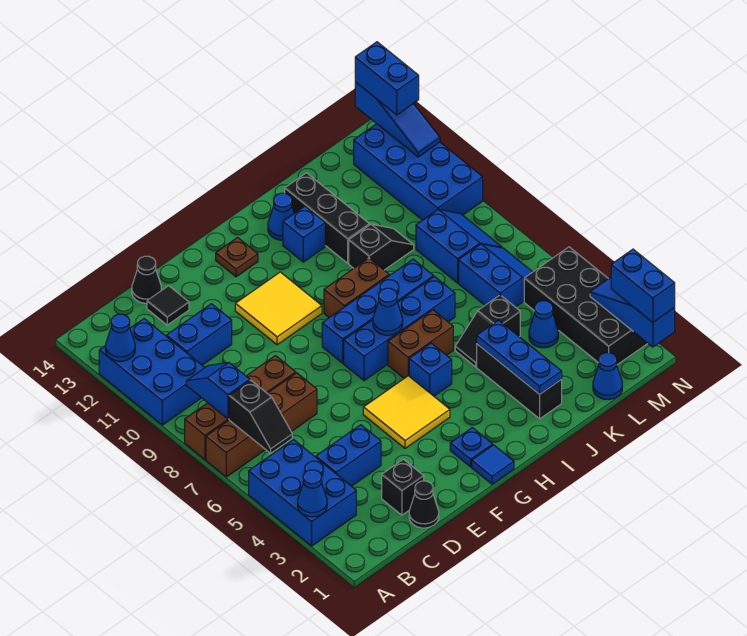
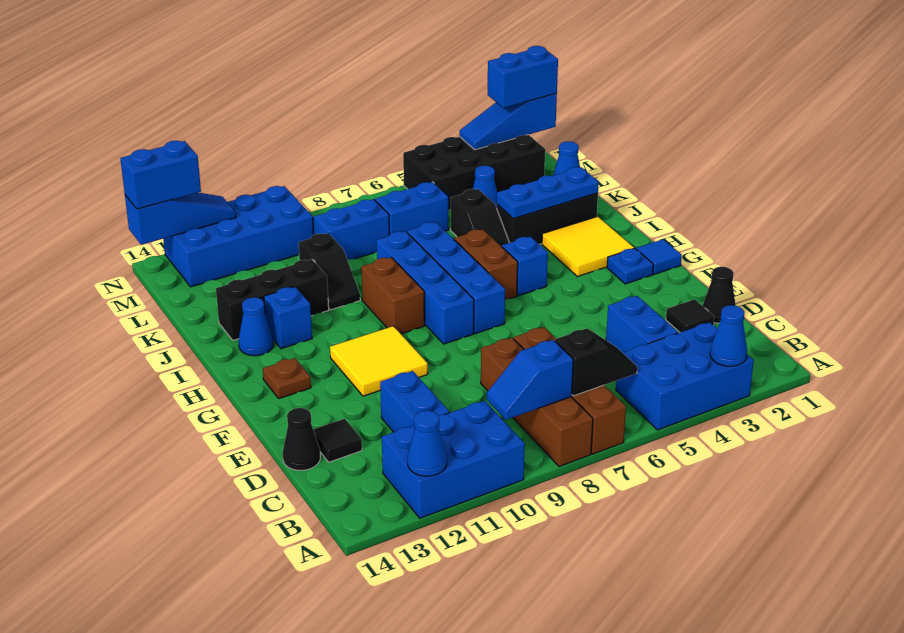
black 1x1 brick [382,459,424,515] -> black 1x1 tile [666,299,715,332]
yellow 2x2 tile [363,376,450,448] -> yellow 2x2 tile moved to [542,217,634,277]
blue 1x1 cone [373,288,403,335] -> none
black 1x2 slope [349,224,414,270] -> black 1x2 slope turned to [299,233,360,310]

